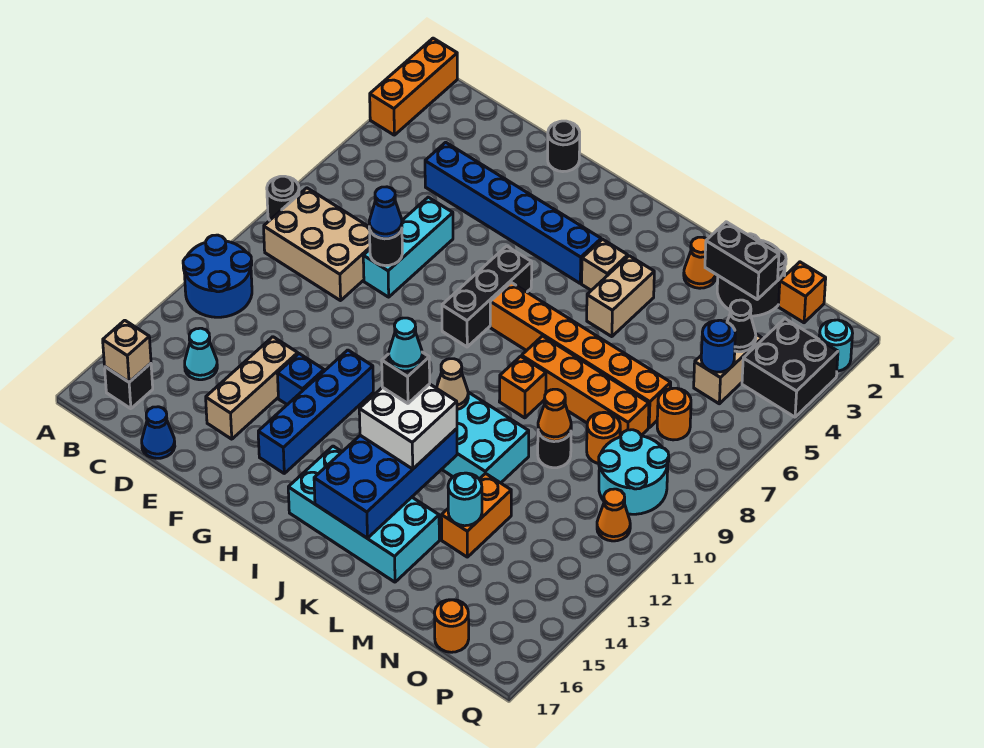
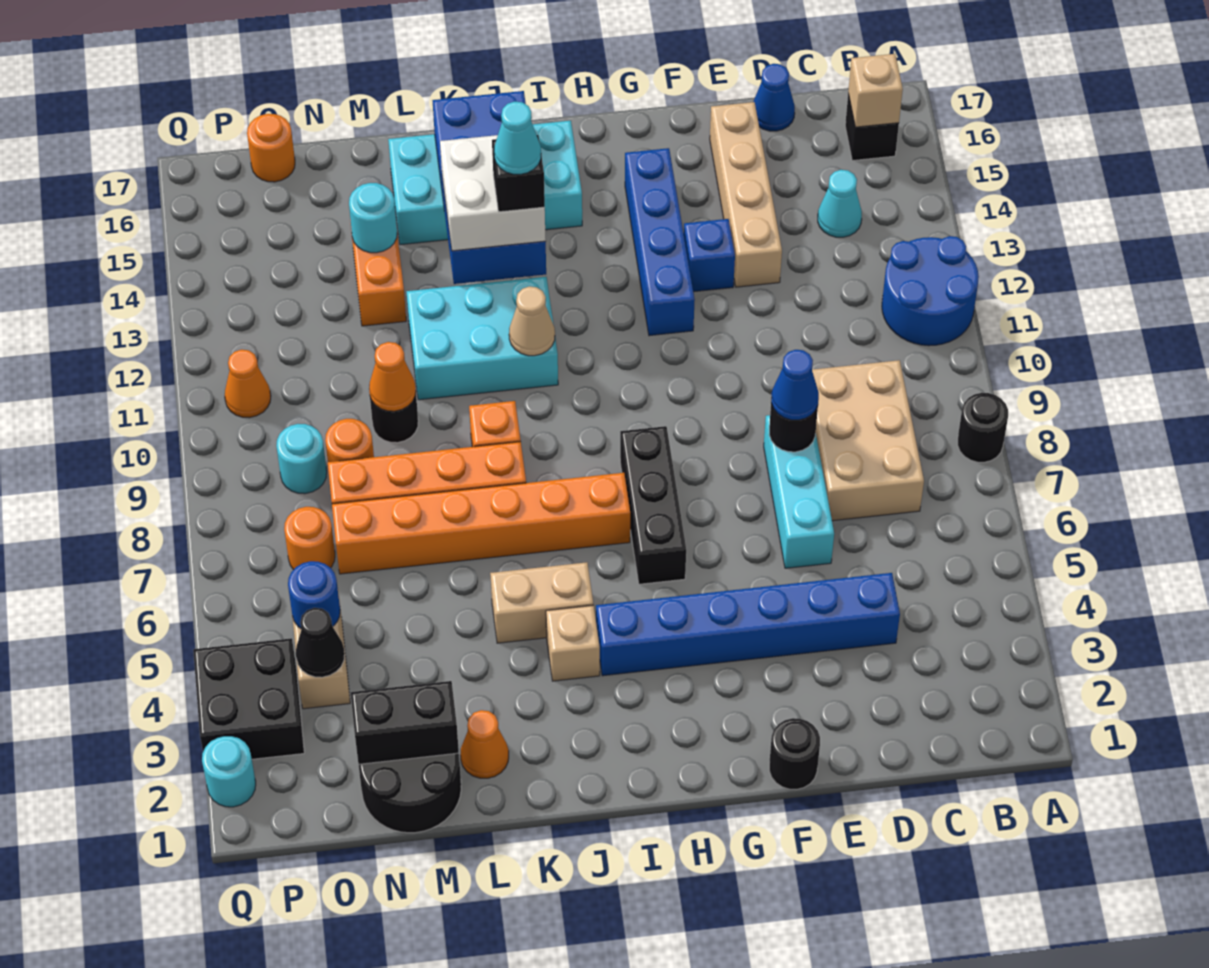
orange 1x3 brick [370,38,457,135] -> none
tan 2x3 brick [264,188,370,301] -> tan 2x3 brick turned to [812,360,924,521]
tan 1x3 brick [206,337,298,439] -> tan 1x4 brick [710,102,782,287]
tan 1x2 brick [587,256,654,337] -> tan 1x2 brick turned to [490,562,593,643]
orange 1x1 brick [779,262,826,323] -> none
cyan 2x2 round brick [599,430,669,514] -> cyan 1x1 round brick [276,424,327,494]

